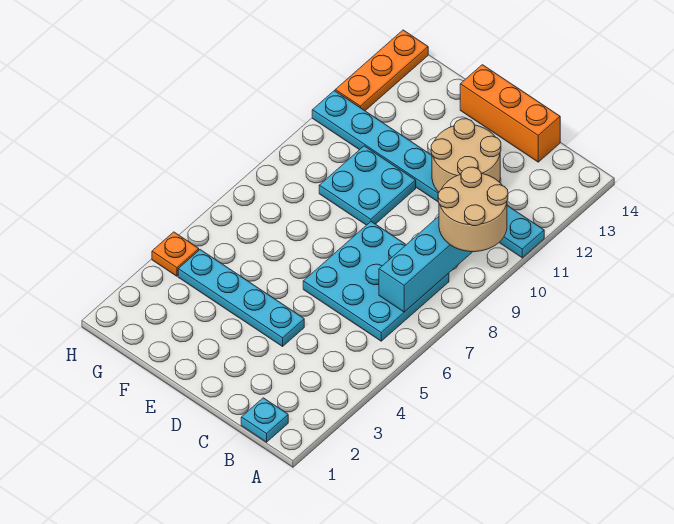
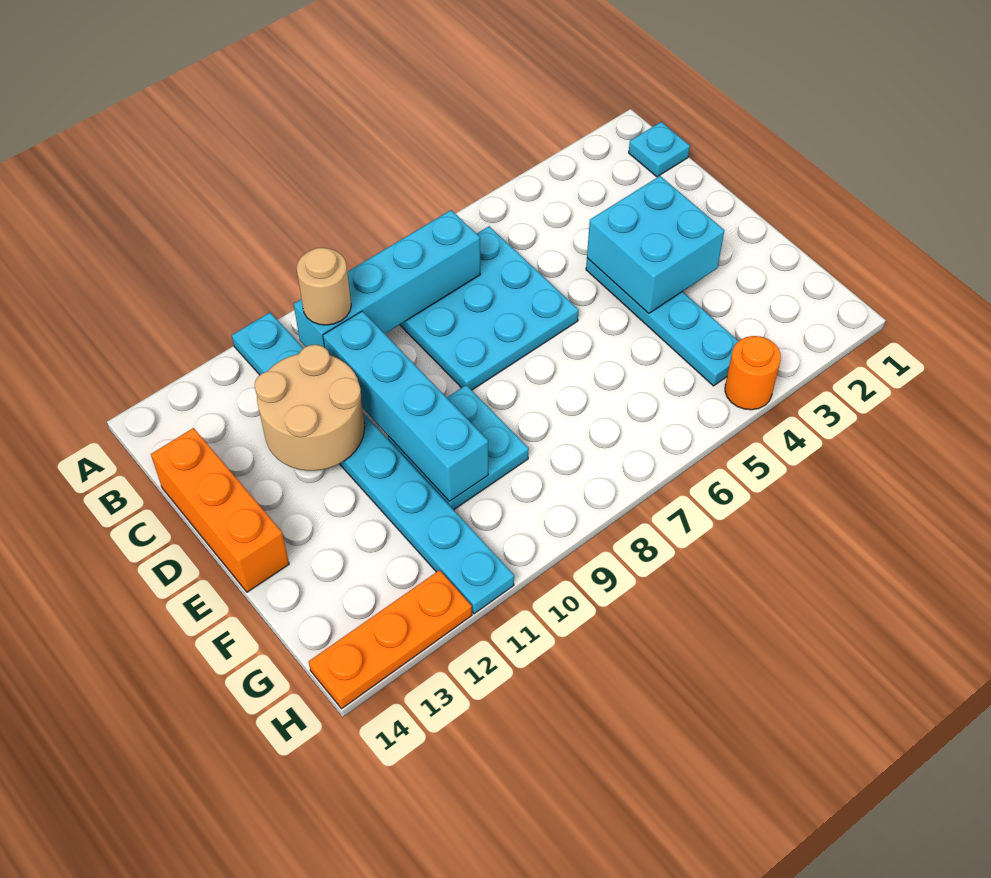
tan 2x2 round brick [438,167,508,252] -> tan 1x1 round brick [297,248,351,325]
none -> cyan 1x4 brick [323,311,488,501]
none -> cyan 2x2 brick [587,176,724,313]
orange 1x1 plate [152,232,199,276] -> orange 1x1 round brick [725,336,781,410]

